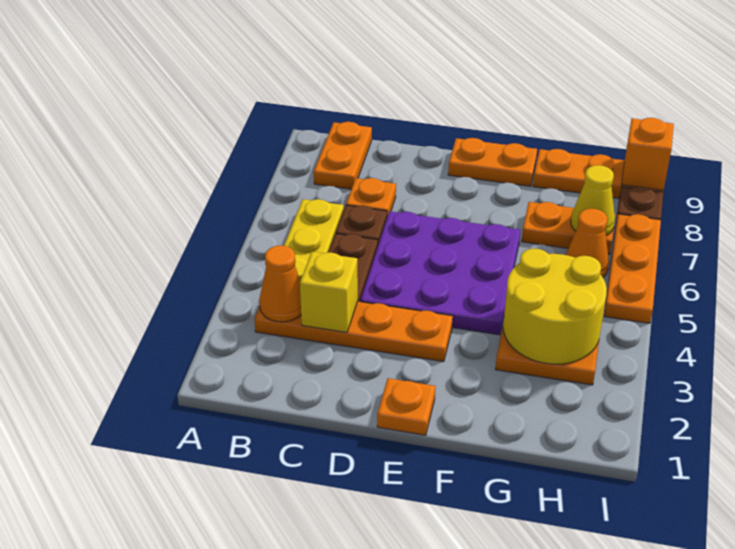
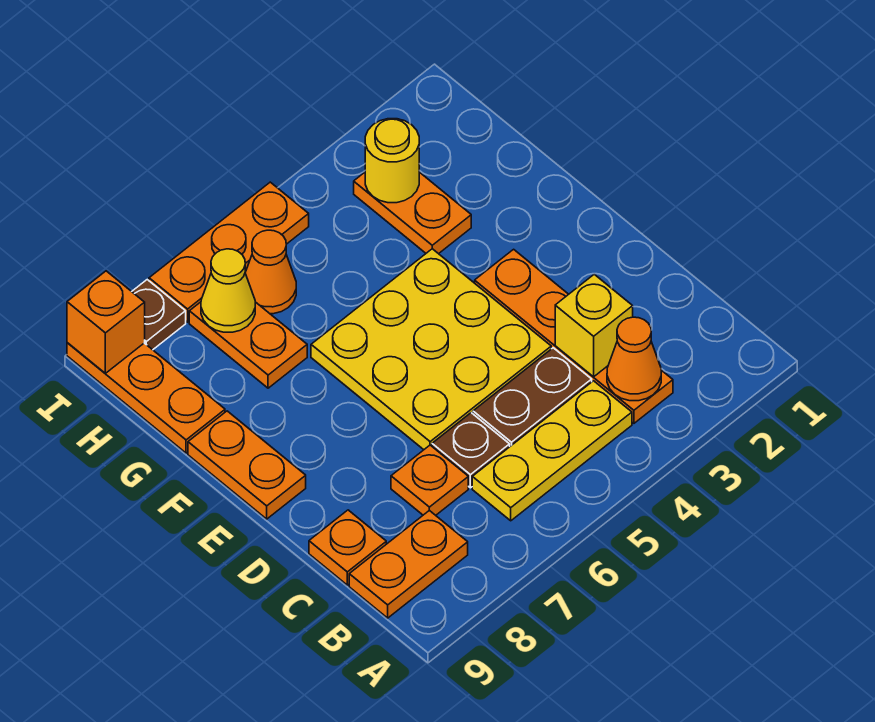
purple 3x3 plate [360,211,520,335] -> yellow 3x3 plate [311,249,551,450]
orange 1x1 plate [377,378,435,435] -> orange 1x1 plate moved to [309,510,386,585]
yellow 2x2 round brick [503,249,607,364] -> yellow 1x1 round brick [365,119,419,203]

